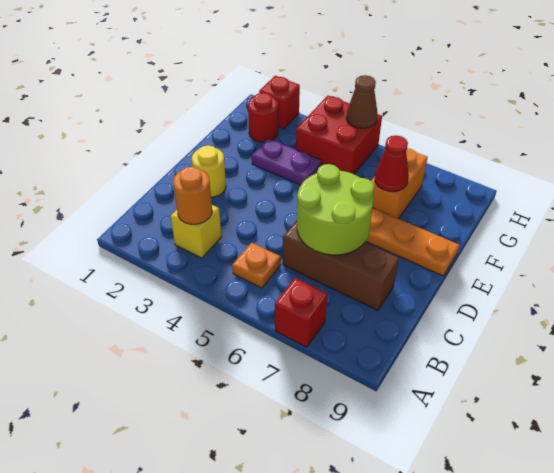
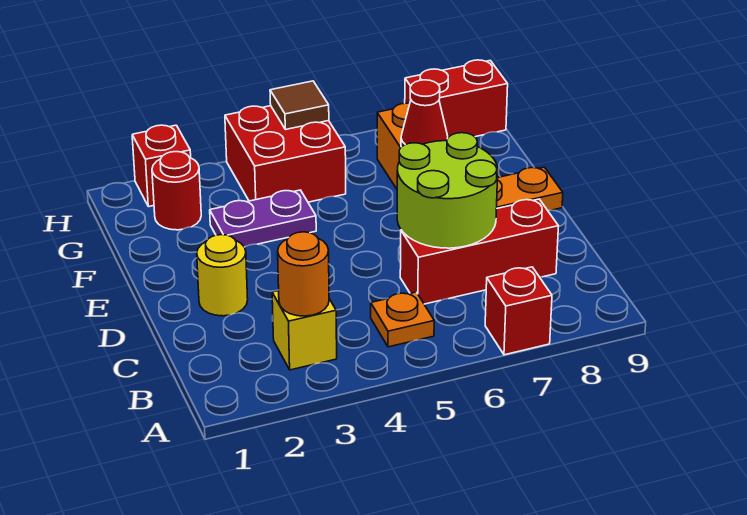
brown 1x3 brick [283,220,399,310] -> red 1x3 brick [400,199,558,304]
brown 1x1 cone [346,75,377,128] -> brown 1x1 tile [270,81,329,130]
none -> red 1x2 brick [405,60,508,137]

